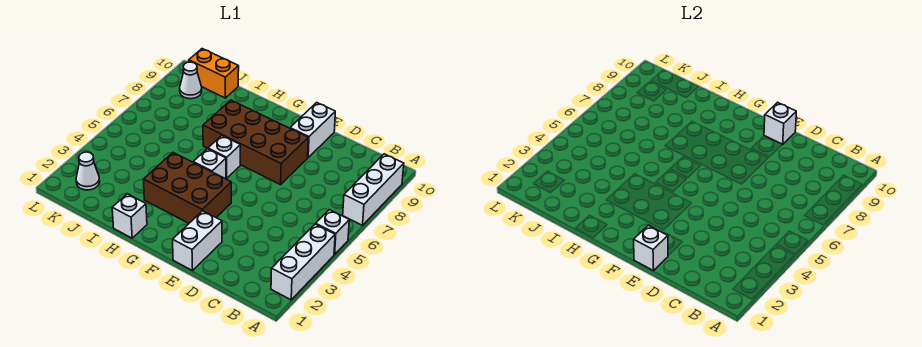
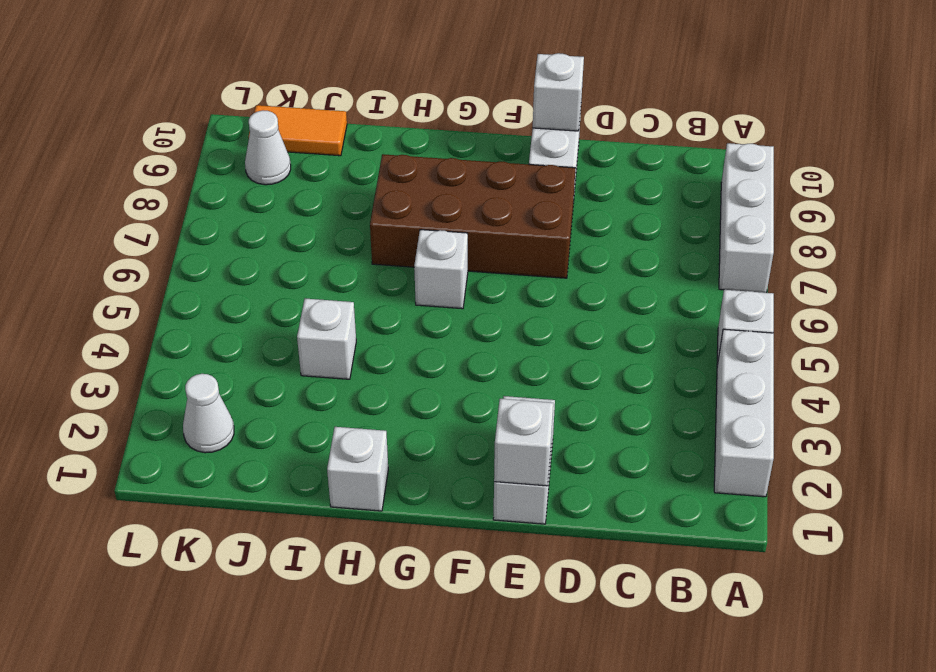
brown 2x3 brick [143,153,231,223] -> none
white 1x1 brick [193,149,226,179] -> white 1x1 brick moved to [297,298,356,379]
orange 1x2 brick [189,49,239,98] -> orange 1x2 tile [249,105,347,156]

